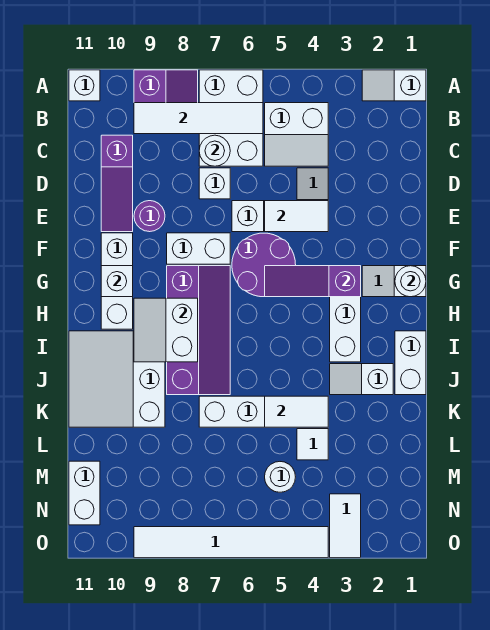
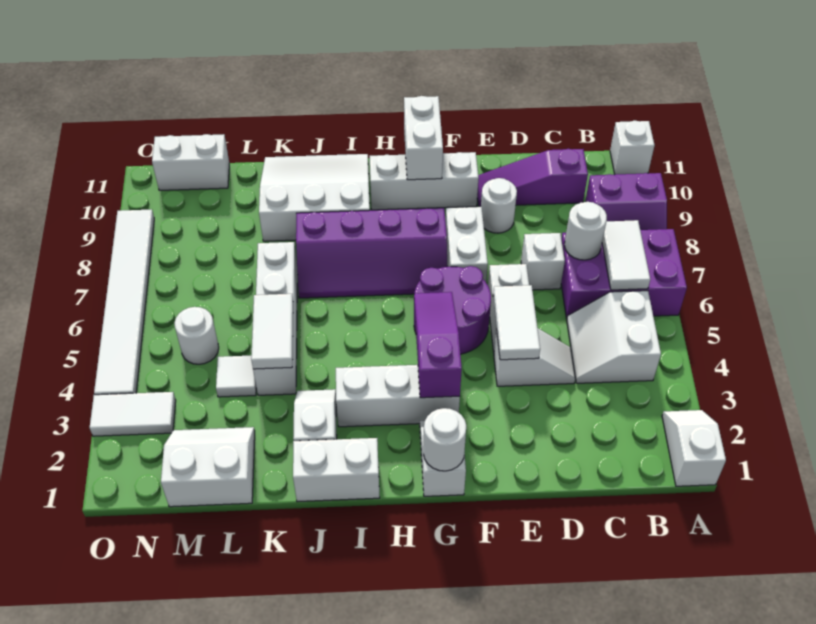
white 2x3 brick [199,70,263,166] -> purple 2x3 brick [561,229,687,319]
white 1x4 tile [134,103,263,134] -> white 1x2 tile [602,220,650,290]
purple 1x1 round brick [134,201,165,232] -> white 1x1 round brick [481,178,517,233]
white 1x1 brick [101,266,133,297] -> white 1x2 brick [404,96,443,180]
white 2x2 slope [134,298,198,362] -> white 2x2 slope moved to [161,427,255,507]

